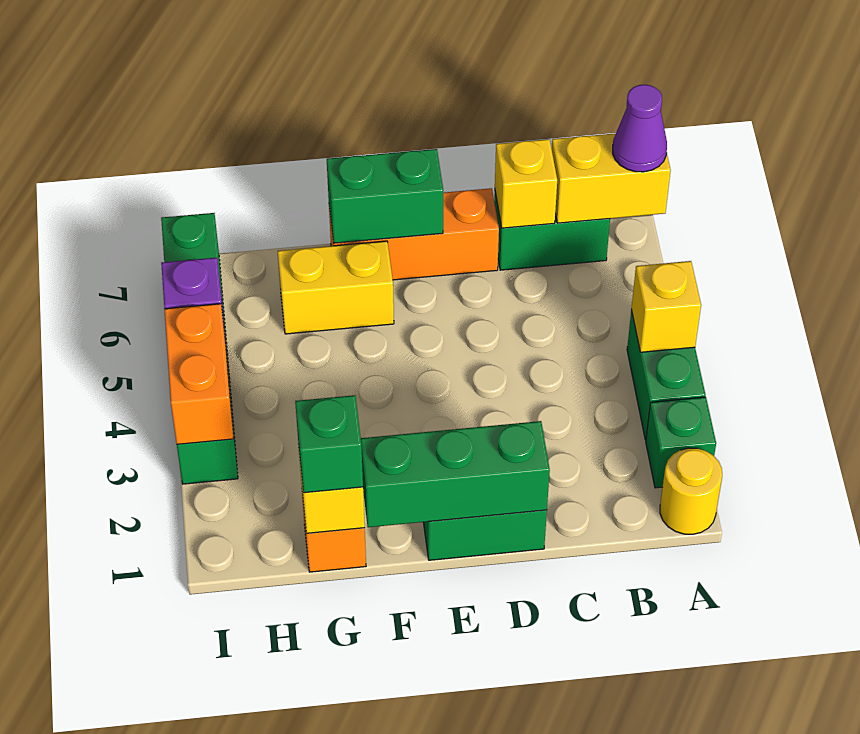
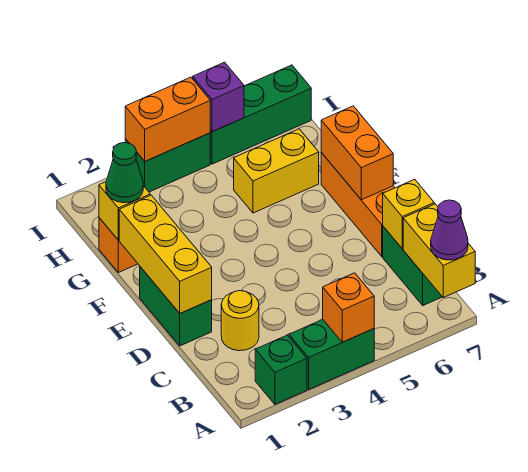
yellow 1x1 round brick [660,448,722,534] -> yellow 1x1 round brick moved to [221,291,259,351]
yellow 1x1 brick [631,261,701,352] -> orange 1x1 brick [323,273,374,342]
green 1x3 brick [361,421,550,527] -> yellow 1x3 brick [119,195,212,313]
green 1x2 brick [327,149,443,243] -> orange 1x2 brick [321,106,393,200]
yellow 1x2 brick [278,241,394,334] -> yellow 1x2 brick turned to [234,129,319,213]
green 1x1 brick [295,395,363,493] -> green 1x1 cone [106,143,143,203]

